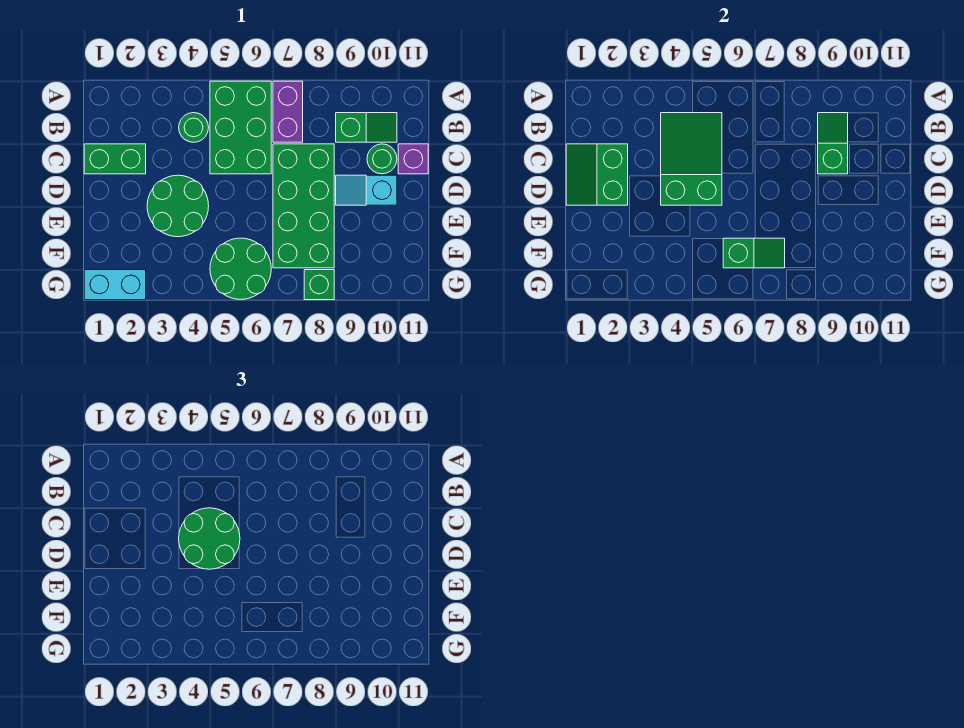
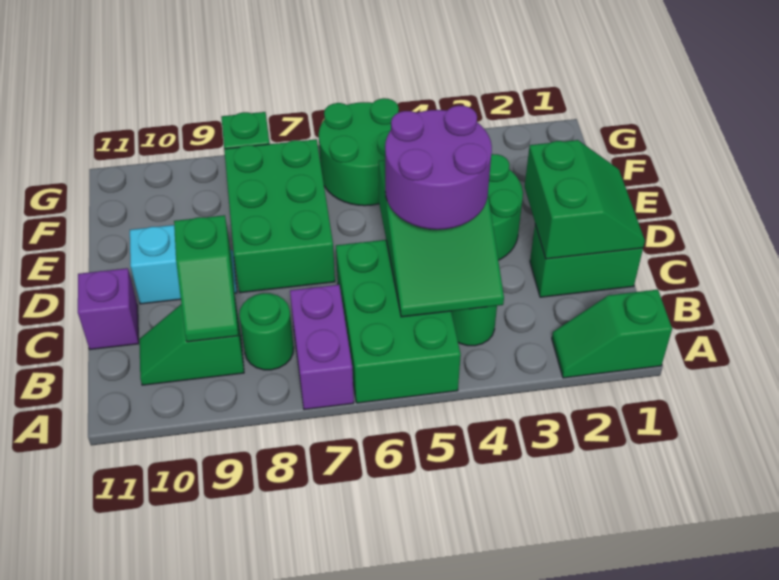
green 2x2 round brick [179,508,240,569] -> purple 2x2 round brick [385,106,492,230]
green 2x4 brick [273,144,334,268] -> green 2x3 brick [224,139,335,293]
green 1x1 round brick [367,144,397,174] -> green 1x1 round brick moved to [239,293,294,370]
green 1x2 slope [723,238,785,268] -> green 1x2 slope moved to [552,290,672,378]
cyan 1x2 brick [84,270,146,300] -> none

